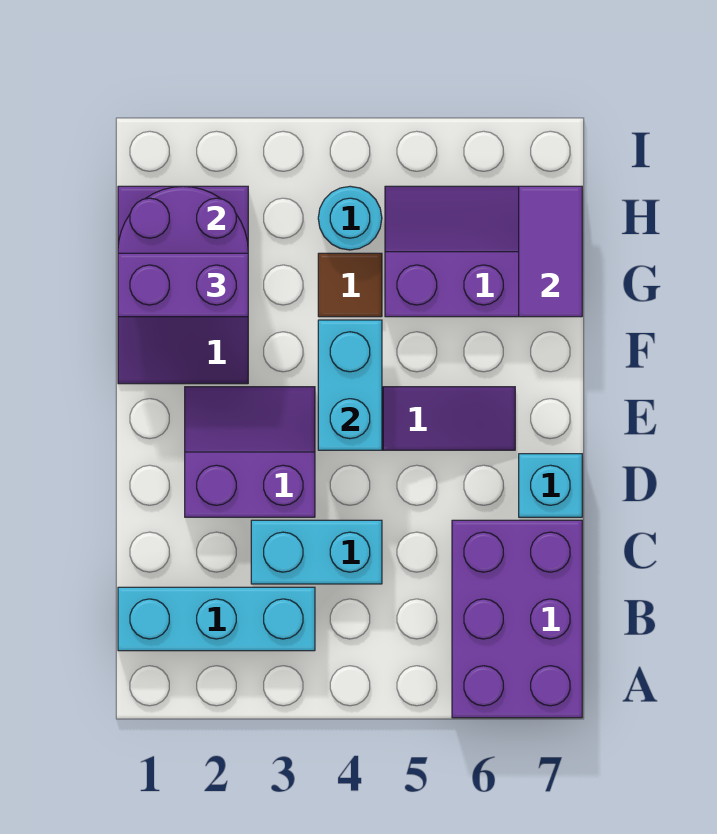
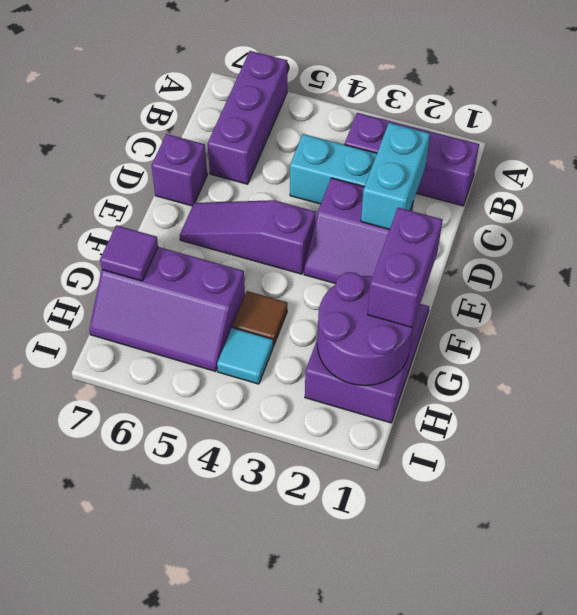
purple 2x3 brick [452,520,582,718] -> purple 1x3 brick [208,51,287,184]
cyan 1x3 brick [118,587,315,651] -> purple 1x3 brick [345,113,479,206]
cyan 1x1 brick [519,454,582,517] -> purple 1x1 brick [151,134,207,206]
cyan 1x2 brick [318,320,382,450] -> cyan 1x2 brick moved to [361,123,430,229]
purple 1x2 brick [118,253,248,317] -> purple 1x2 brick turned to [368,208,442,327]
purple 1x2 tile [519,186,582,317] -> purple 1x1 tile [100,225,158,281]
cyan 1x1 round brick [318,186,382,250] -> cyan 1x1 tile [217,328,273,384]

